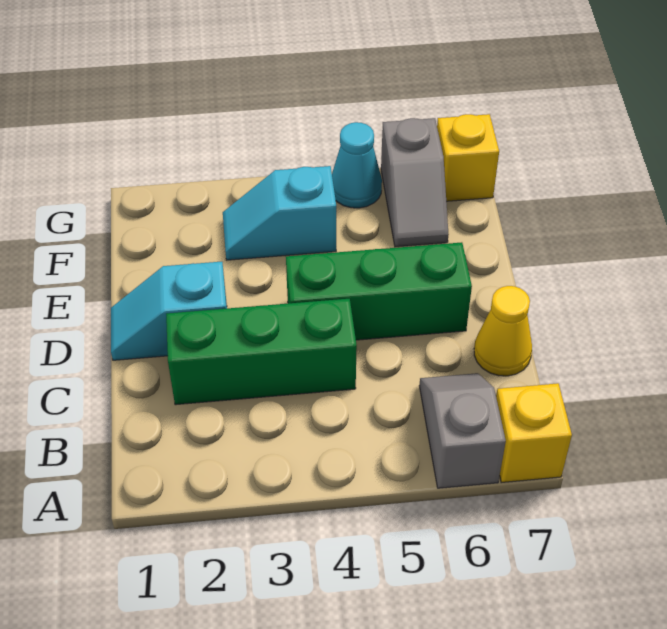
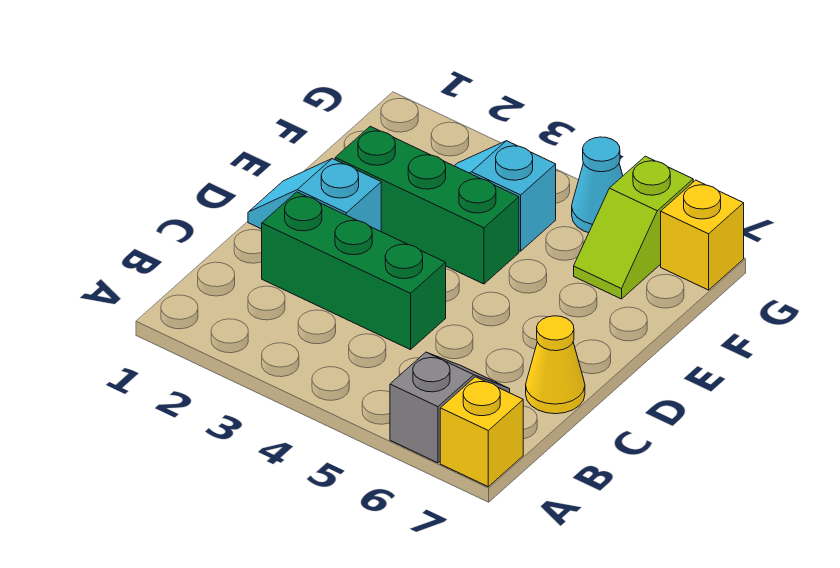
green 1x3 brick [286,242,472,340] -> green 1x3 brick moved to [335,126,519,284]
grey 1x2 slope [381,118,449,247] -> lime 1x2 slope [574,156,693,299]

